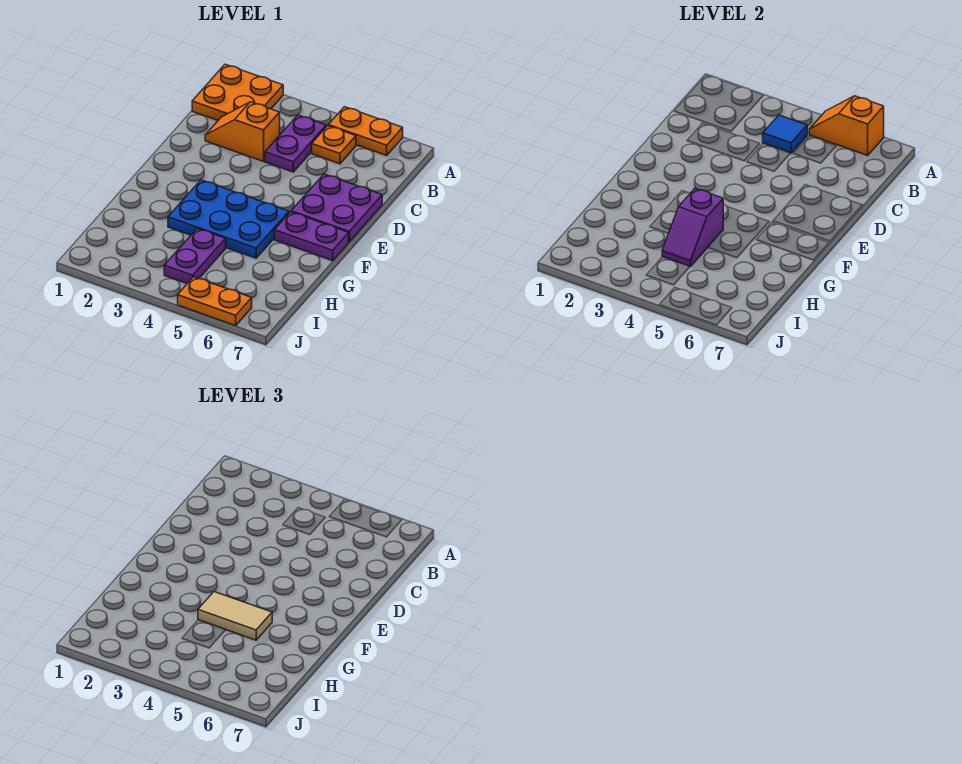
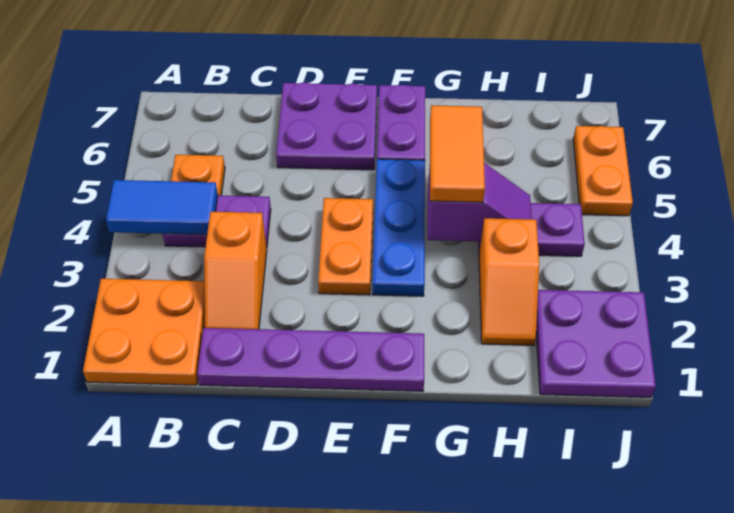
orange 1x2 plate [328,107,403,155] -> orange 1x2 plate moved to [318,198,373,295]
orange 1x2 slope [809,96,884,155] -> orange 1x2 slope moved to [479,218,539,345]
blue 1x1 tile [763,115,807,153] -> blue 1x2 tile [106,180,218,235]
none -> purple 1x4 plate [197,327,424,391]
blue 2x3 plate [168,180,289,258] -> blue 1x3 plate [373,159,425,296]
tan 1x2 tile [198,592,272,640] -> orange 1x2 tile [430,105,485,202]
none -> purple 2x2 plate [536,290,656,397]

